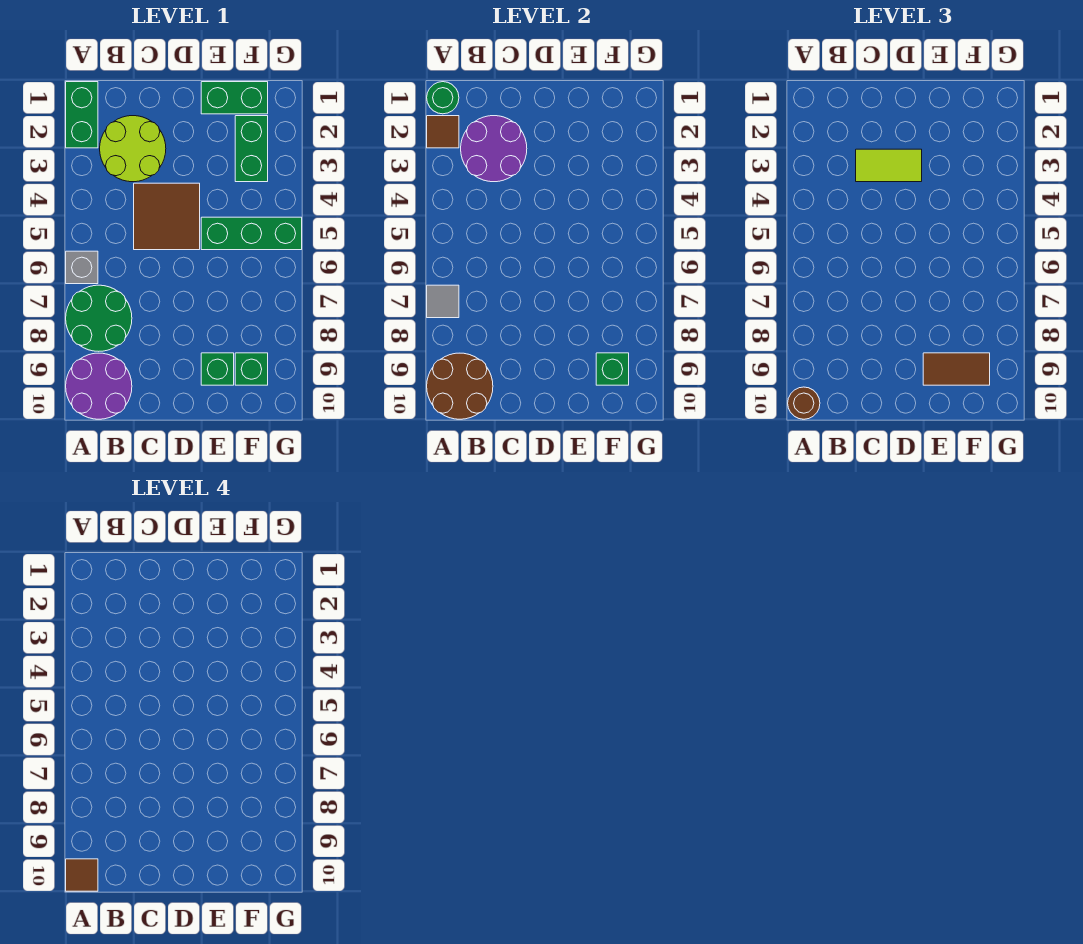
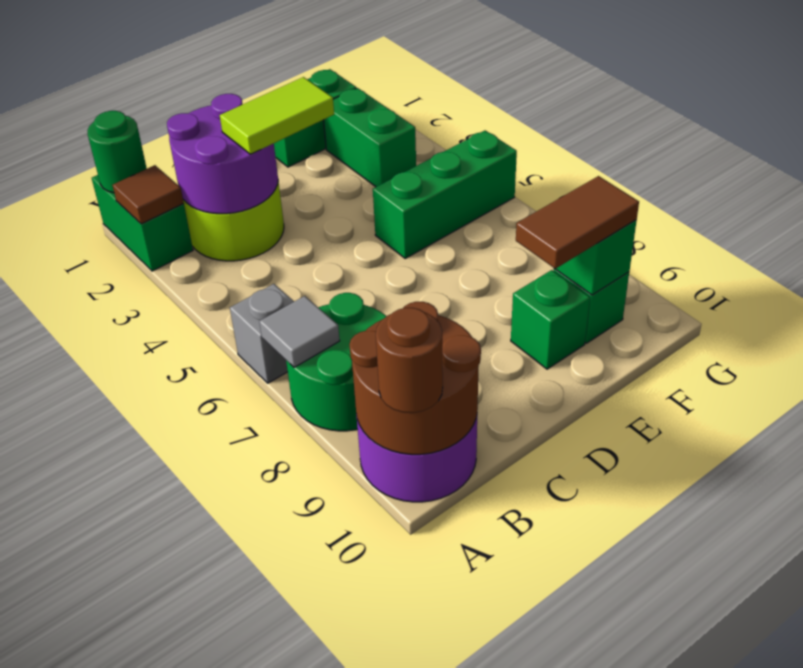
brown 1x1 tile [66,859,98,891] -> none
brown 2x2 tile [134,183,200,250] -> none

